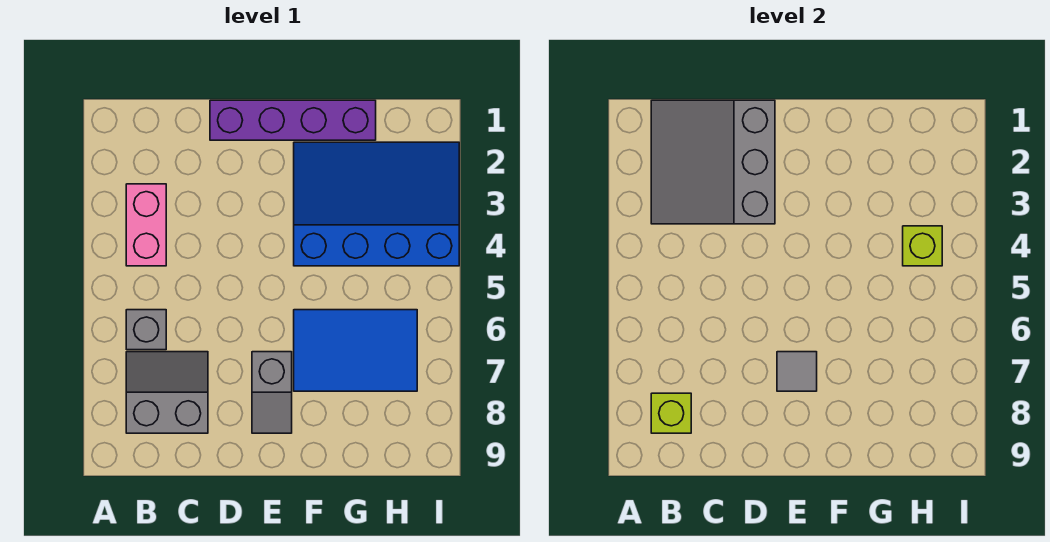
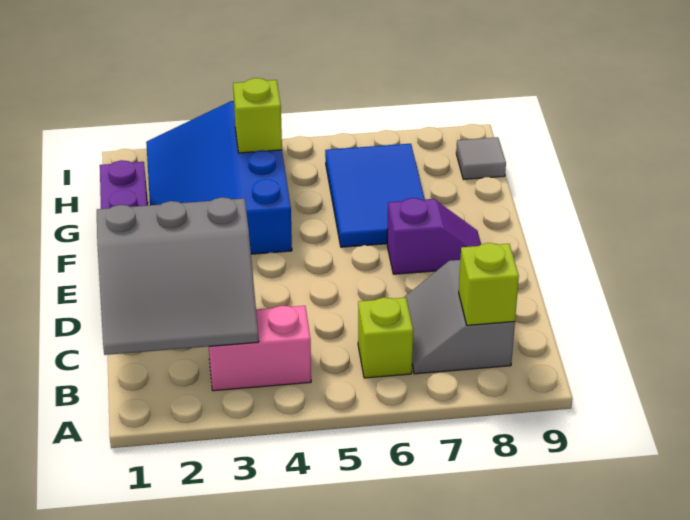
grey 1x1 brick [126,310,166,350] -> lime 1x1 brick [358,297,413,378]
grey 1x2 slope [252,352,292,433] -> purple 1x2 slope [387,198,481,274]
grey 1x1 tile [777,352,817,391] -> grey 1x1 tile moved to [456,137,506,179]

